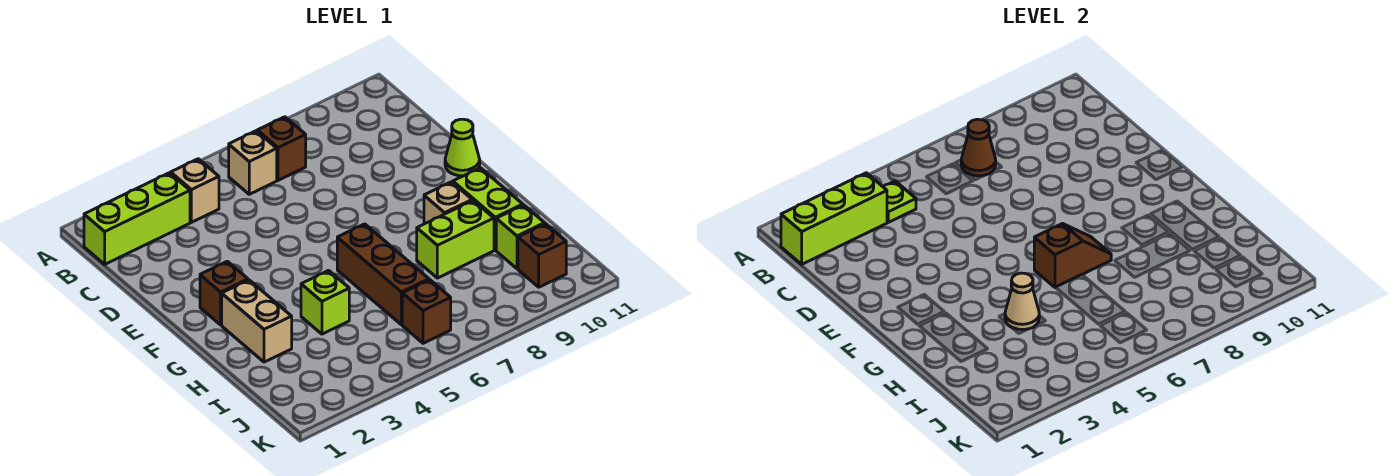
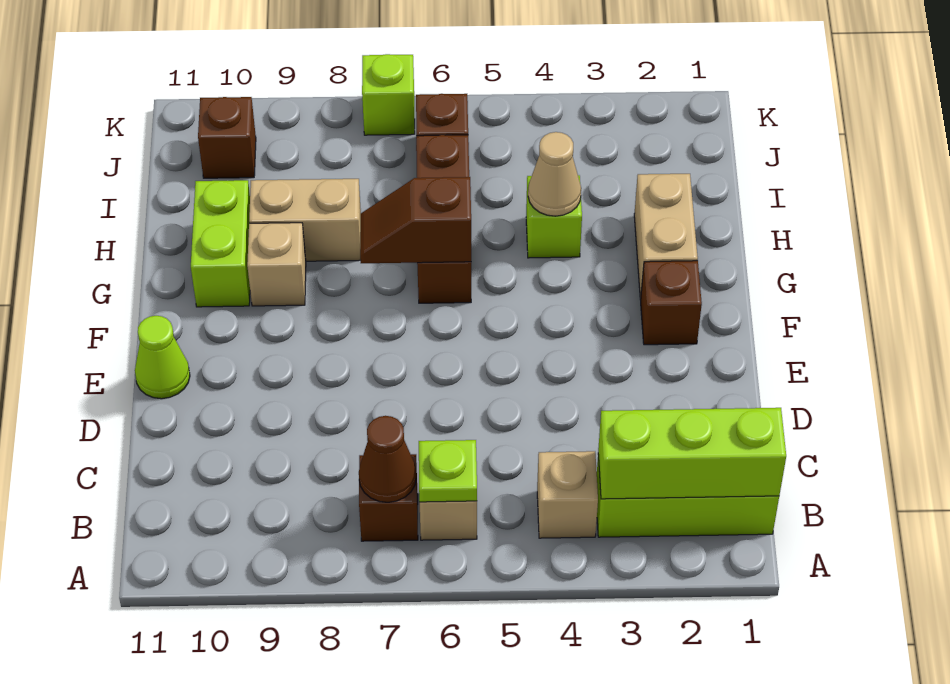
lime 1x1 plate [883,181,916,222] -> lime 1x1 plate moved to [419,440,477,502]
lime 1x2 brick [417,201,494,278] -> tan 1x2 brick [249,179,361,261]
lime 1x1 brick [496,205,545,269] -> lime 1x1 brick moved to [362,54,415,135]

